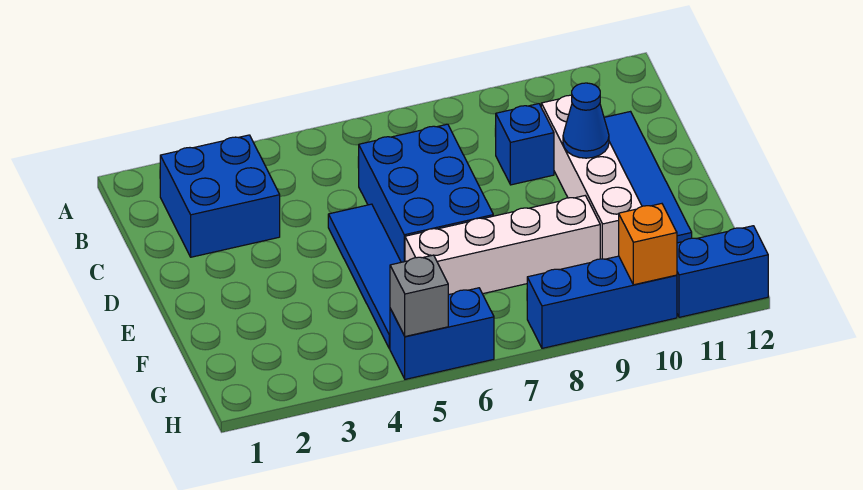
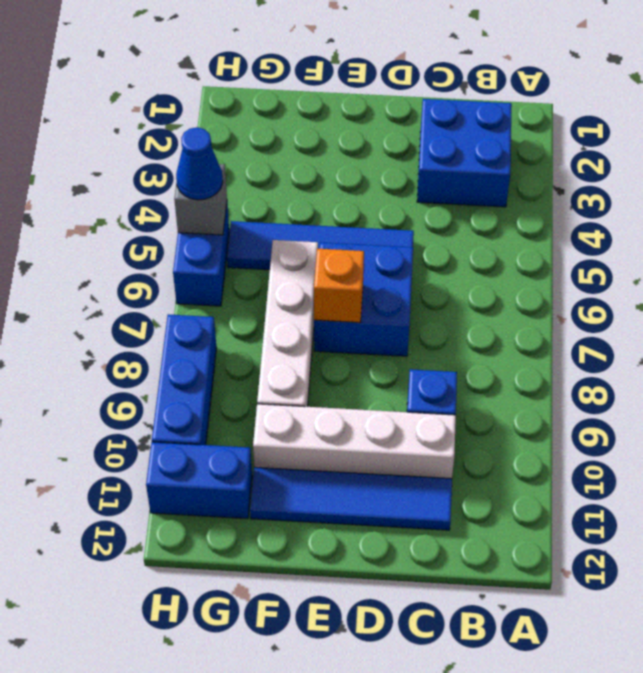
blue 2x3 brick [359,124,493,262] -> blue 2x2 brick [314,242,413,356]
blue 1x1 cone [563,83,609,158] -> blue 1x1 cone moved to [176,127,223,200]
orange 1x1 brick [619,204,677,285] -> orange 1x1 brick moved to [314,249,364,323]
blue 1x2 brick [677,226,768,317] -> blue 1x2 brick turned to [146,442,252,519]

